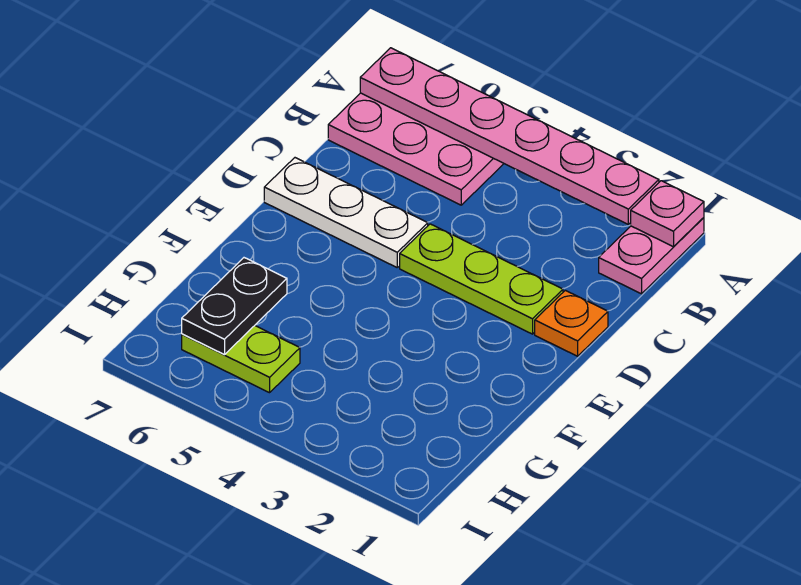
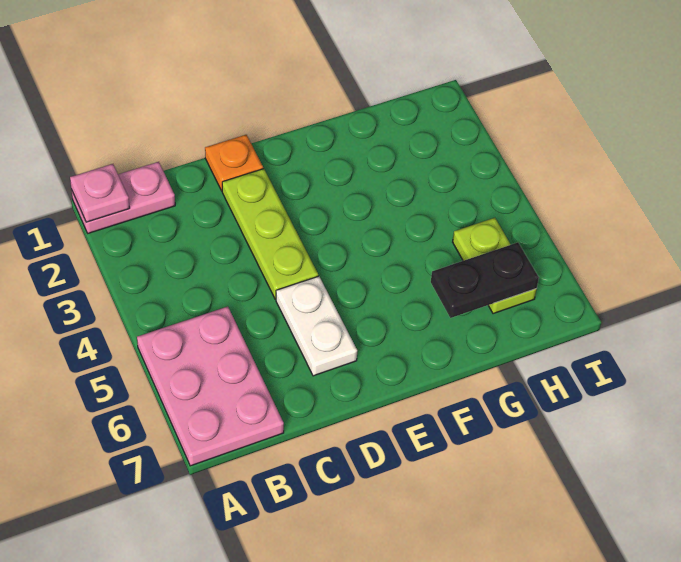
pink 1x6 plate [360,48,659,224] -> none
white 1x3 plate [264,158,428,267] -> white 1x2 plate [276,276,357,376]

